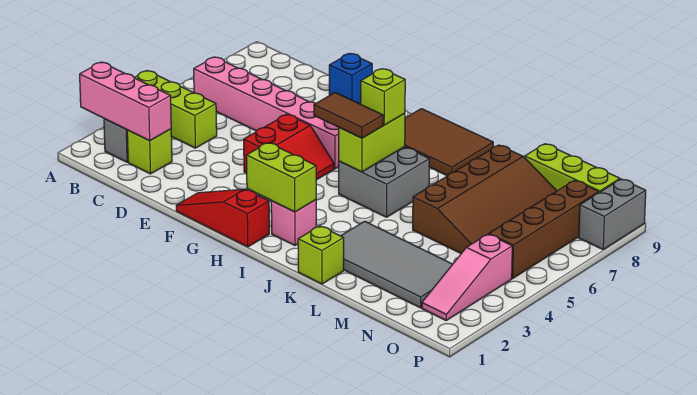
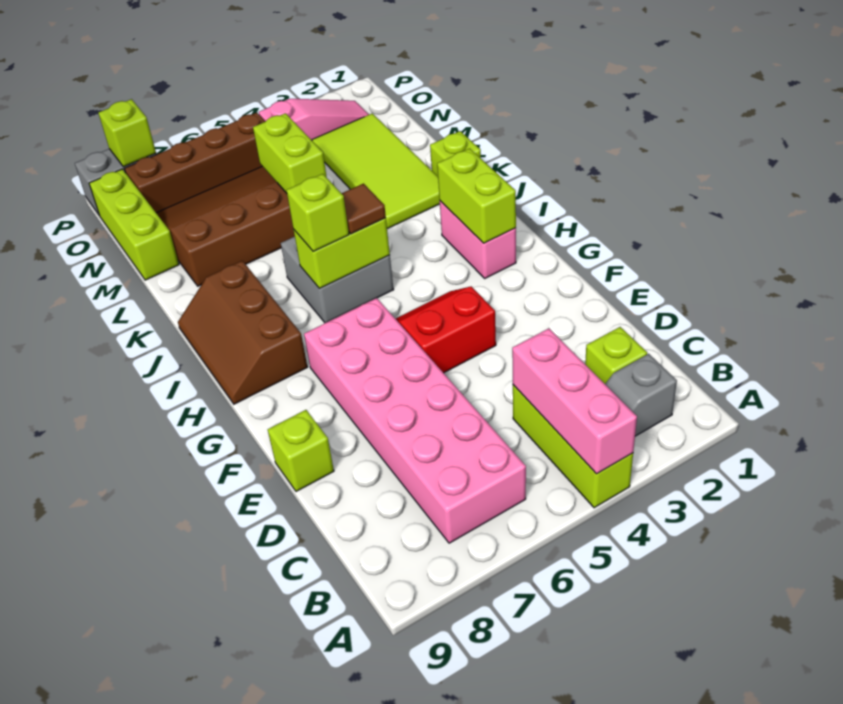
pink 1x3 brick [80,62,171,141] -> pink 1x3 brick moved to [512,328,637,474]
pink 1x6 brick [194,57,339,169] -> pink 2x6 brick [304,298,526,543]
blue 1x1 brick [329,54,372,104] -> lime 1x1 brick [268,410,334,492]
red 1x3 slope [176,189,269,247] -> none
brown 1x2 tile [314,93,383,138] -> brown 1x1 tile [341,184,386,234]
brown 2x3 tile [405,109,493,176] -> brown 2x3 slope [178,261,307,404]
pink 1x1 brick [271,200,316,245] -> pink 1x2 brick [440,201,516,278]
grey 2x4 tile [341,221,453,308] -> lime 2x4 tile [312,113,440,228]
none -> lime 1x2 brick [253,113,327,193]
none -> lime 1x1 brick [98,99,156,167]

